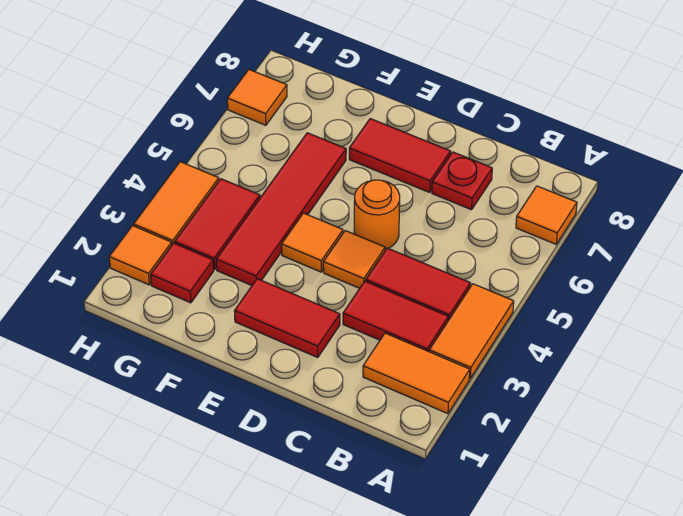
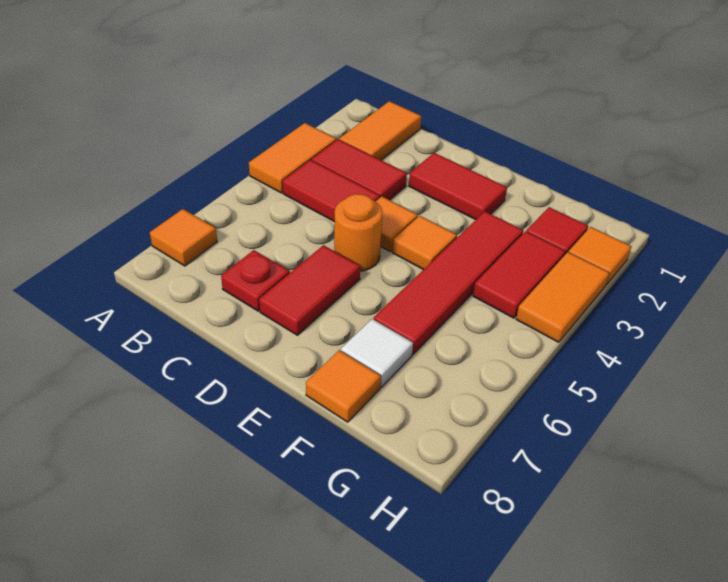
orange 1x2 tile [363,333,470,414] -> orange 1x2 tile turned to [339,101,421,160]
red 1x2 tile [349,119,451,193] -> red 1x2 tile turned to [259,245,360,335]
none -> white 1x1 tile [341,319,413,387]
orange 1x1 tile [227,70,287,125] -> orange 1x1 tile moved to [306,350,381,422]

